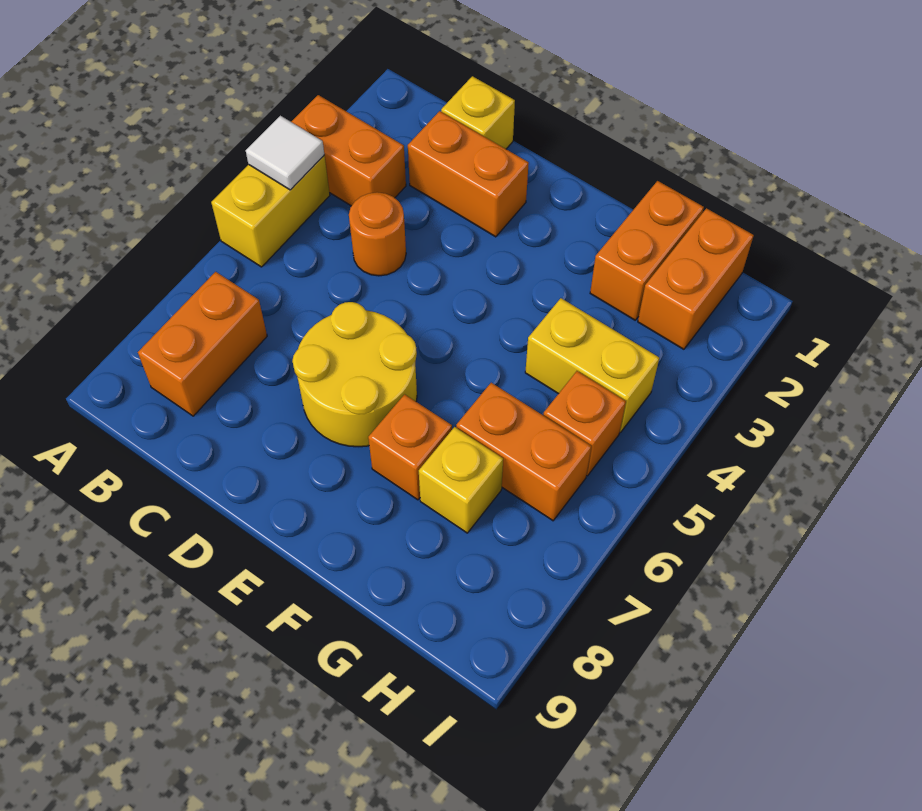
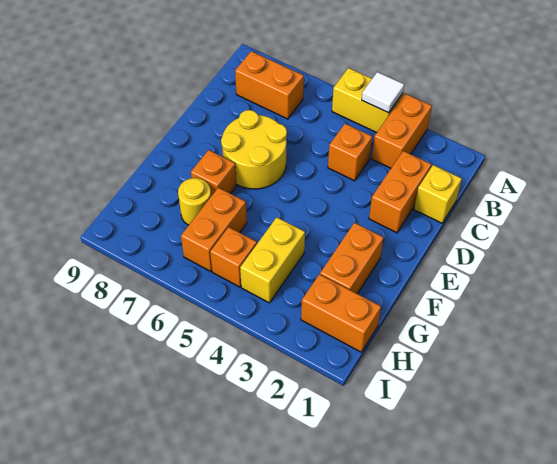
orange 1x1 round brick [349,192,406,276] -> orange 1x1 brick [328,124,372,181]
orange 1x2 brick [590,181,704,320] -> orange 1x2 brick turned to [320,223,384,294]
yellow 1x1 brick [419,427,503,533] -> yellow 1x1 round brick [178,178,211,225]

